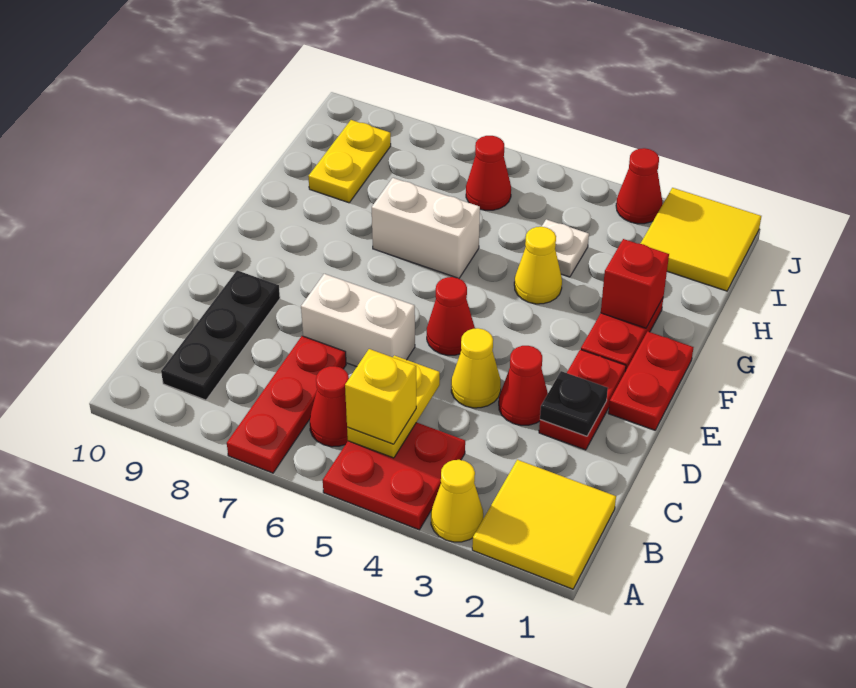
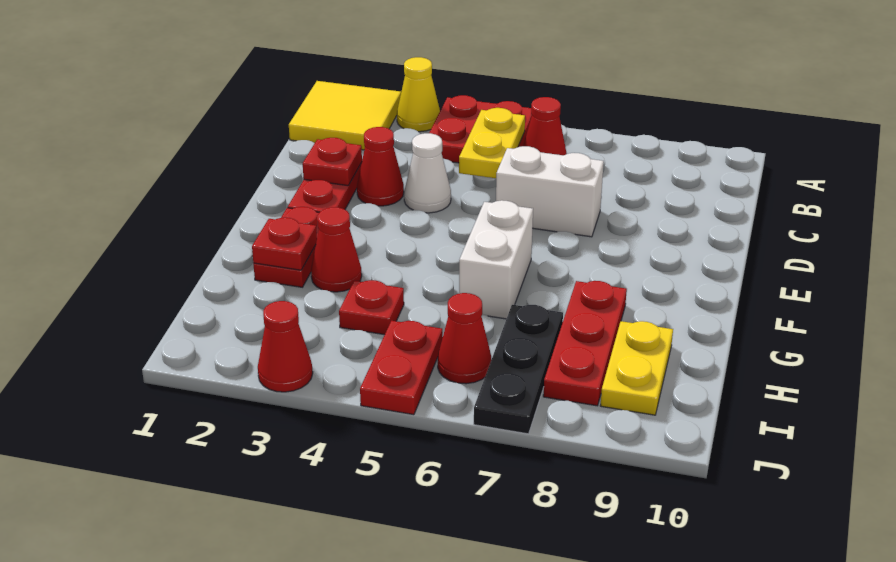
red 1x3 plate [227,336,346,473] -> red 1x3 plate moved to [543,281,627,406]
yellow 1x1 brick [345,349,416,444] -> none
black 1x3 plate [161,270,280,400] -> black 1x3 plate moved to [474,305,563,434]
black 1x1 plate [540,371,608,436] -> red 1x1 plate [303,138,362,186]
yellow 1x1 cone [451,328,501,408] -> white 1x1 cone [404,133,451,213]
red 1x2 plate [608,331,693,430] -> red 1x2 plate moved to [360,321,443,415]
red 1x1 cone [427,277,475,355] -> red 1x1 cone moved to [311,207,362,292]
red 1x1 brick [601,239,669,328] -> red 1x1 plate [252,218,317,270]
yellow 1x1 cone [514,227,562,304] -> none
white 1x2 brick [372,178,480,278] -> white 1x2 brick turned to [459,200,533,319]
white 1x1 plate [542,219,589,277] -> red 1x1 plate [339,280,404,335]
yellow 2x2 tile [640,188,761,291] -> none

